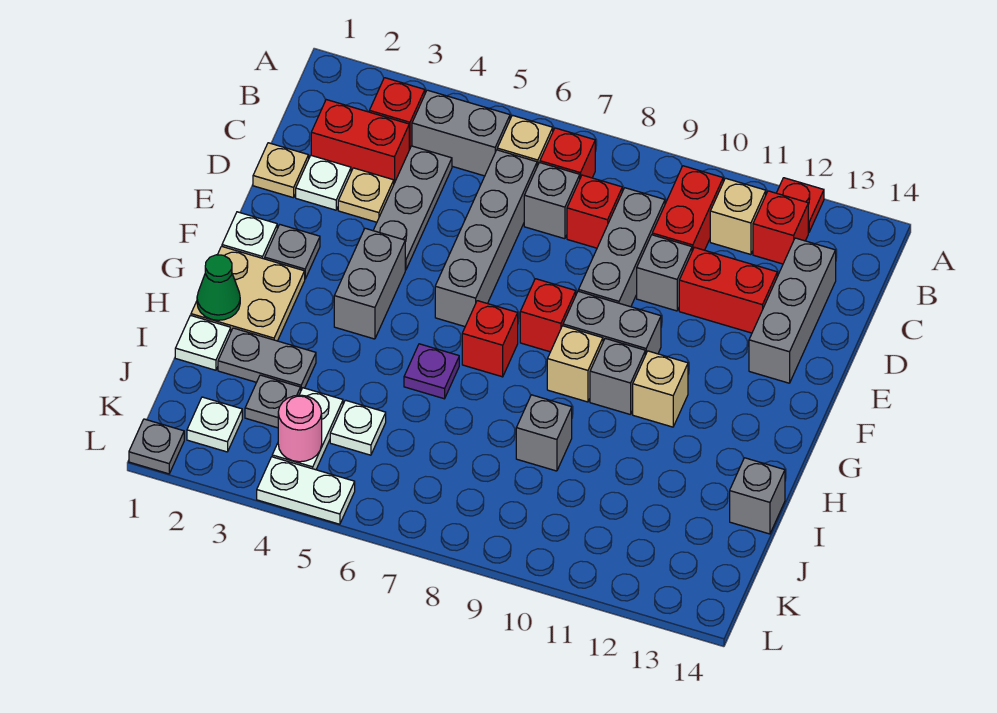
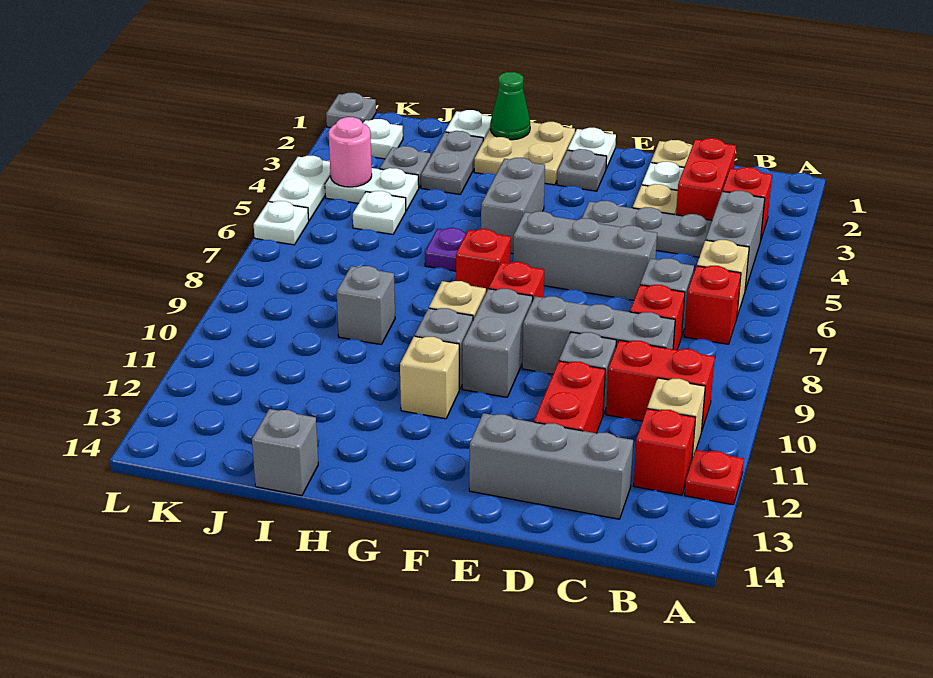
grey 1x4 brick [435,150,537,327] -> grey 1x3 brick [513,211,657,300]
grey 1x2 brick [334,228,405,339] -> grey 1x2 brick turned to [481,158,545,254]
none -> white 1x1 plate [254,201,309,245]

